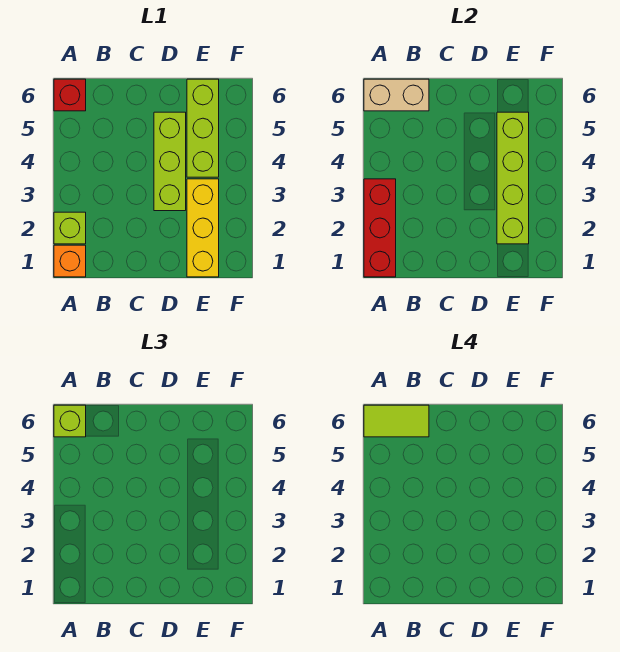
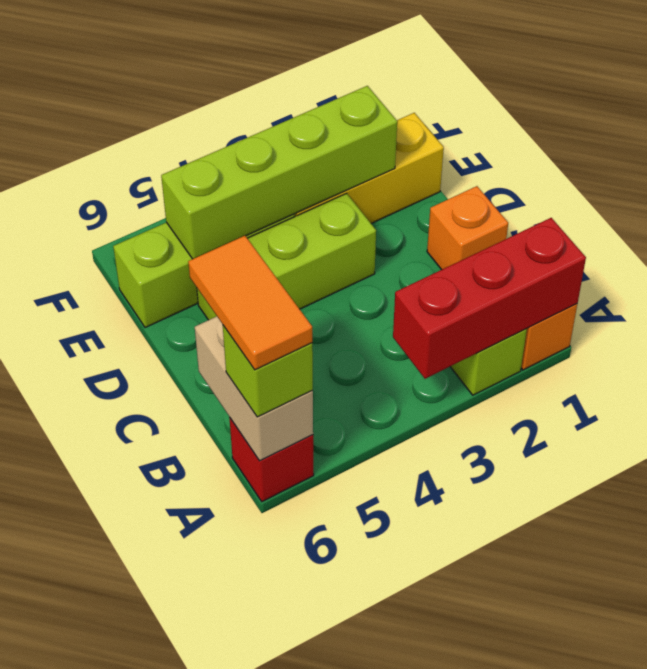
lime 1x2 tile [364,405,429,437] -> orange 1x2 tile [188,236,312,370]
none -> orange 1x1 brick [427,186,508,270]

